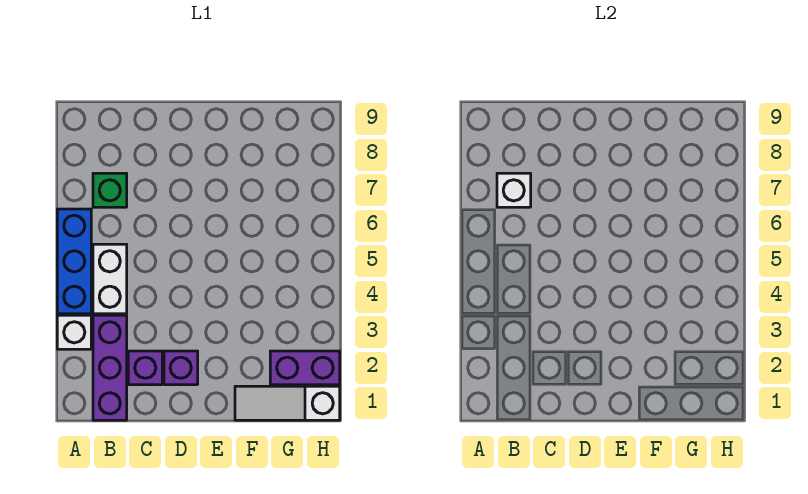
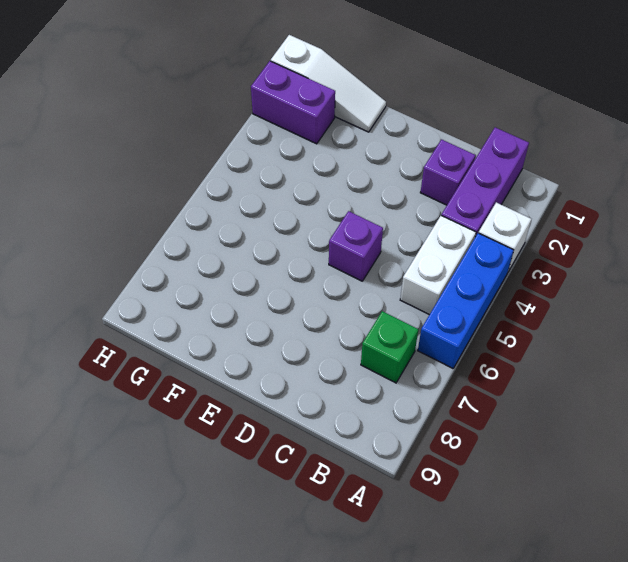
white 1x1 brick [497,173,531,207] -> none
purple 1x1 brick [164,351,198,385] -> purple 1x1 brick moved to [329,211,383,281]

